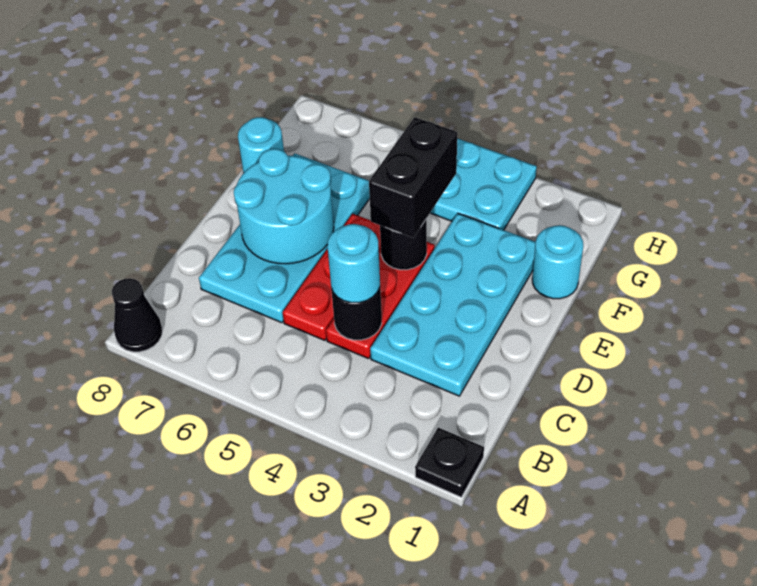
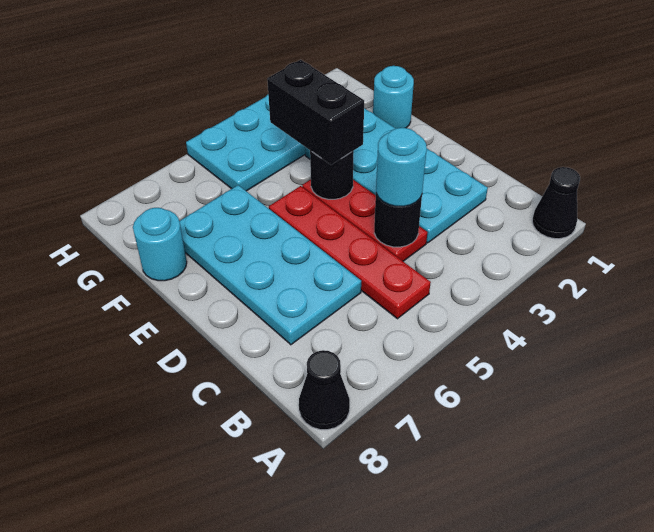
black 1x1 plate [415,428,484,497] -> black 1x1 cone [532,167,580,239]
red 1x3 plate [283,214,381,340] -> red 1x4 plate [269,186,431,319]
cyan 2x2 round brick [234,149,334,264] -> none

